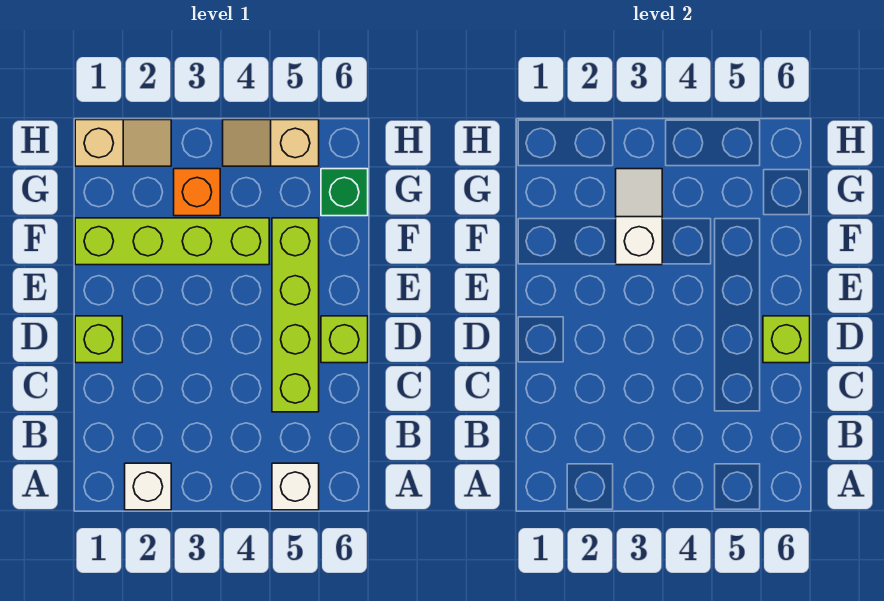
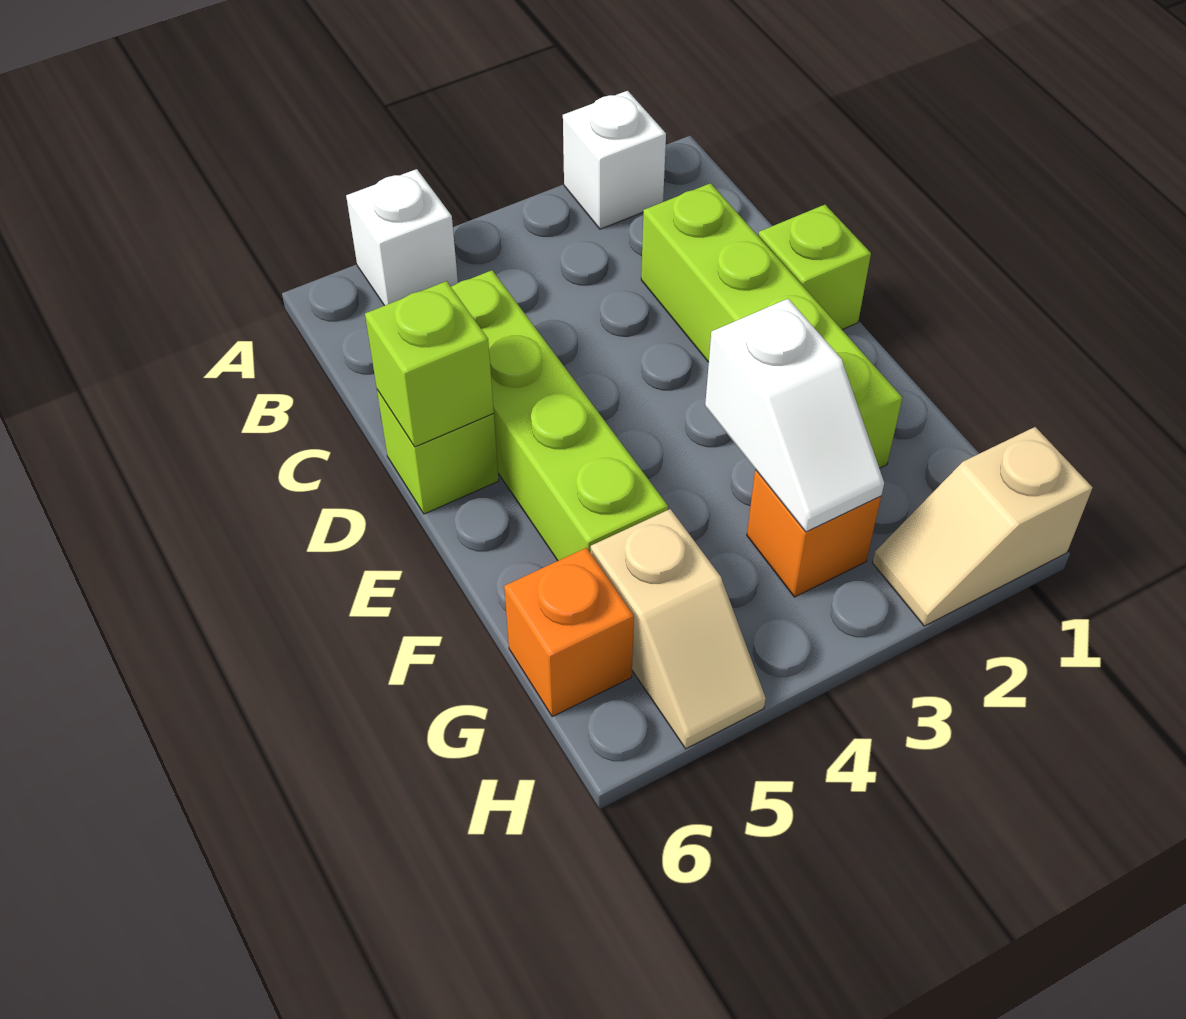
lime 1x4 brick [75,218,269,265] -> lime 1x4 brick turned to [641,183,902,468]
green 1x1 brick [321,169,368,216] -> orange 1x1 brick [504,548,634,717]
tan 1x2 slope [223,120,319,166] -> tan 1x2 slope turned to [591,509,766,749]

